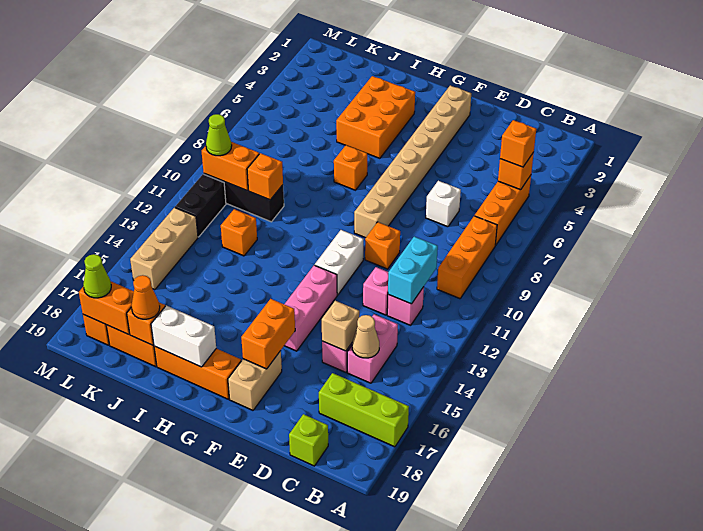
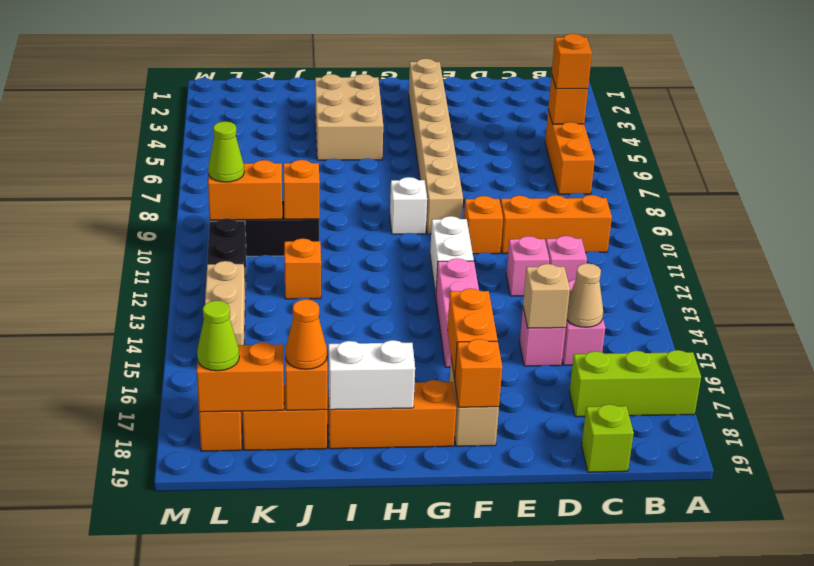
orange 1x3 brick [437,216,497,299] -> orange 1x3 brick turned to [501,195,612,254]
cyan 1x2 brick [388,237,438,304] -> none
white 1x1 brick [426,181,461,227] -> white 1x1 brick moved to [390,177,427,234]
orange 2x3 brick [336,76,415,158] -> tan 2x3 brick [315,74,383,160]
orange 1x1 brick [334,145,367,190] -> orange 1x1 brick moved to [455,339,502,407]

